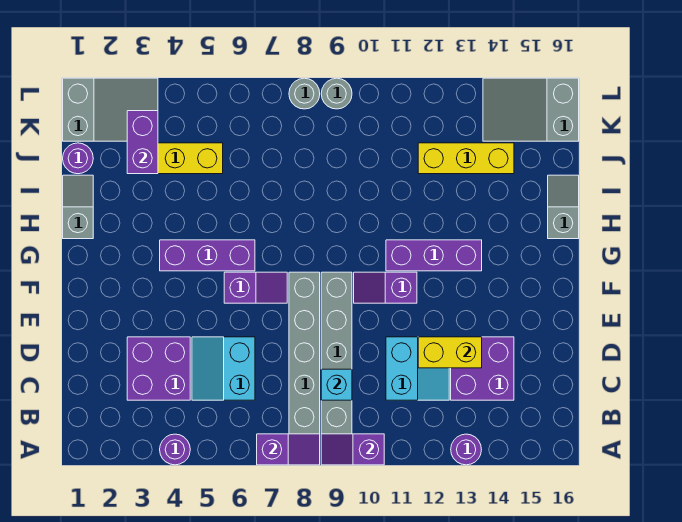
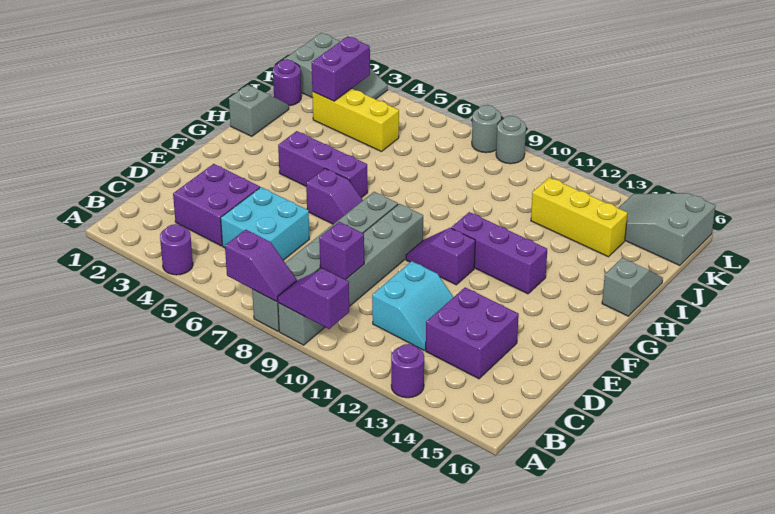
cyan 2x2 slope [192,337,255,400] -> cyan 2x2 brick [221,187,309,260]
cyan 1x1 brick [321,369,352,400] -> purple 1x1 brick [319,222,364,280]
yellow 1x2 brick [418,337,482,368] -> none

